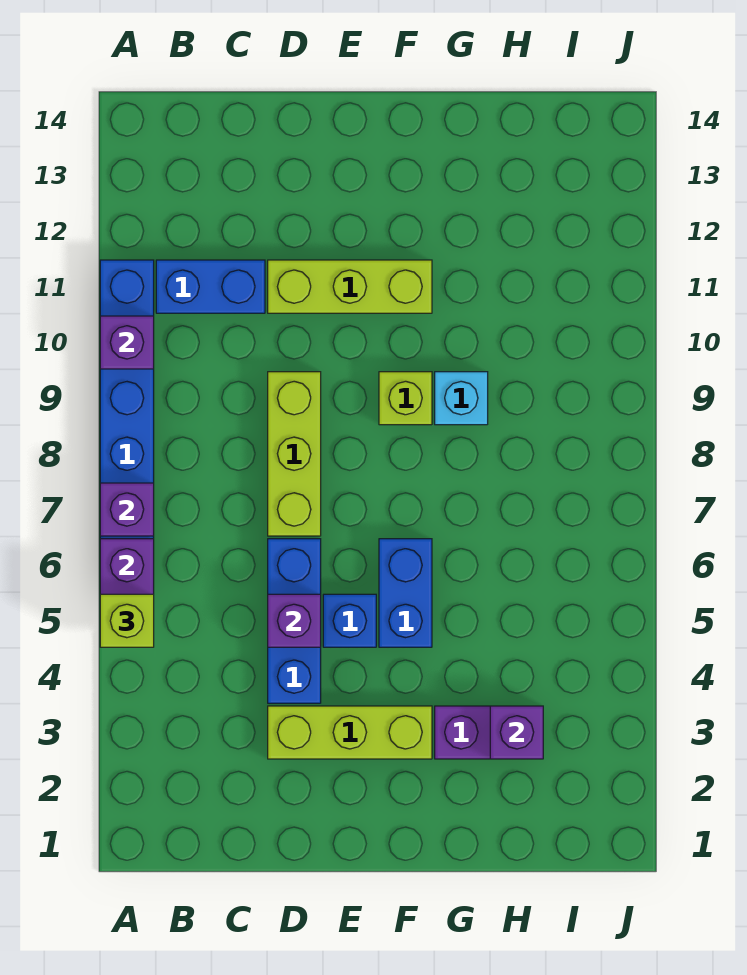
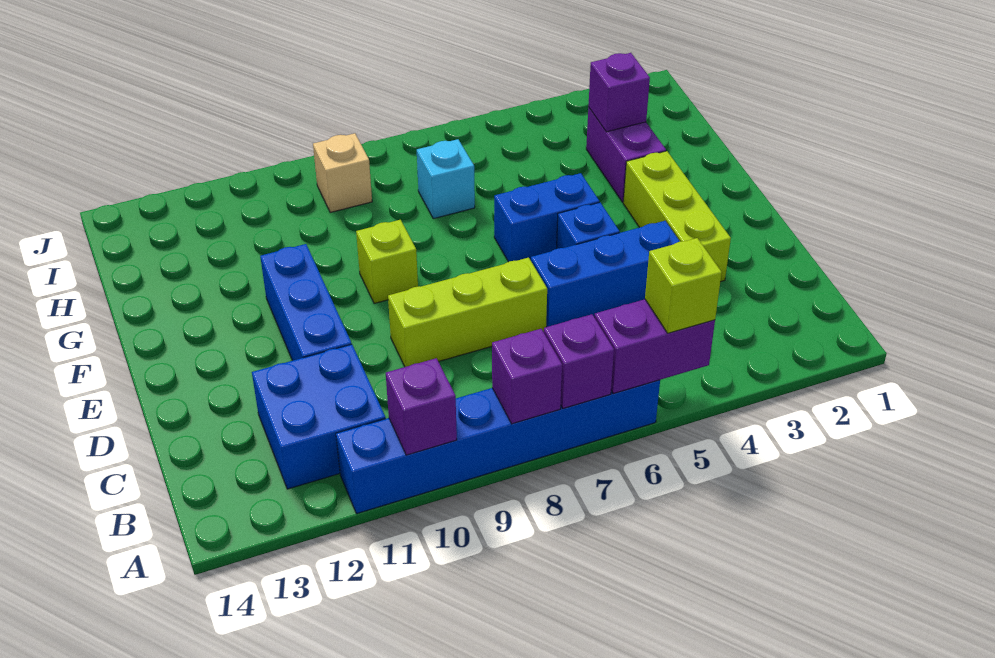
blue 1x2 brick [156,260,265,313] -> blue 2x2 brick [252,344,386,489]
purple 1x1 brick [268,594,321,647] -> purple 1x1 brick moved to [492,329,562,424]
lime 1x3 brick [268,260,432,313] -> blue 1x3 brick [260,244,352,361]
cyan 1x1 brick [435,372,488,425] -> cyan 1x1 brick moved to [417,139,475,219]
none -> tan 1x1 brick [313,133,372,212]

